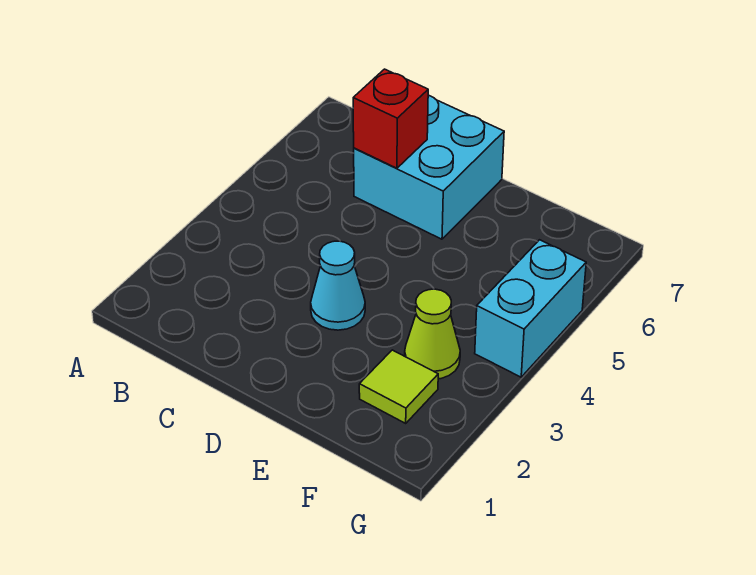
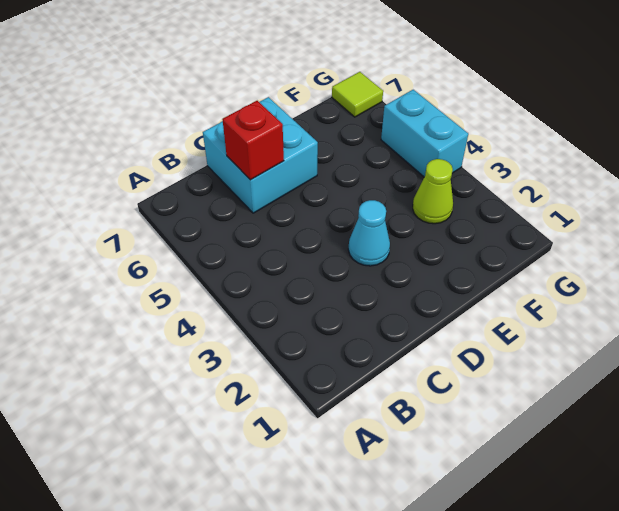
lime 1x1 tile [359,350,438,423] -> lime 1x1 tile moved to [332,72,383,117]

